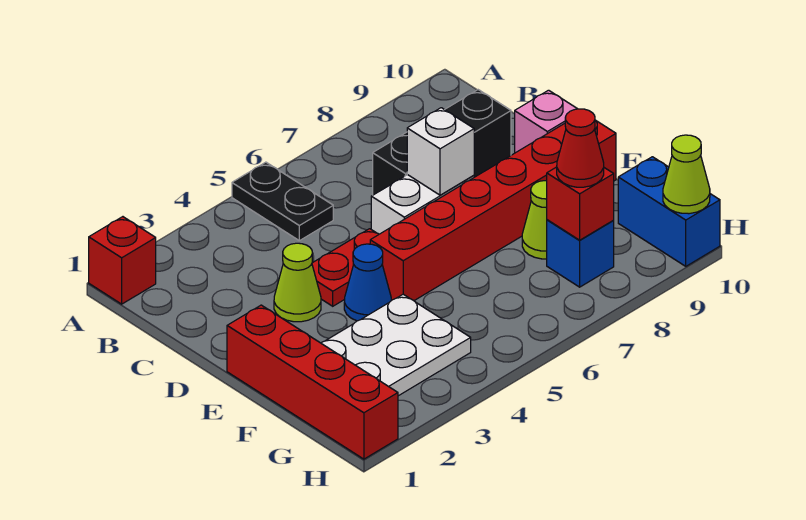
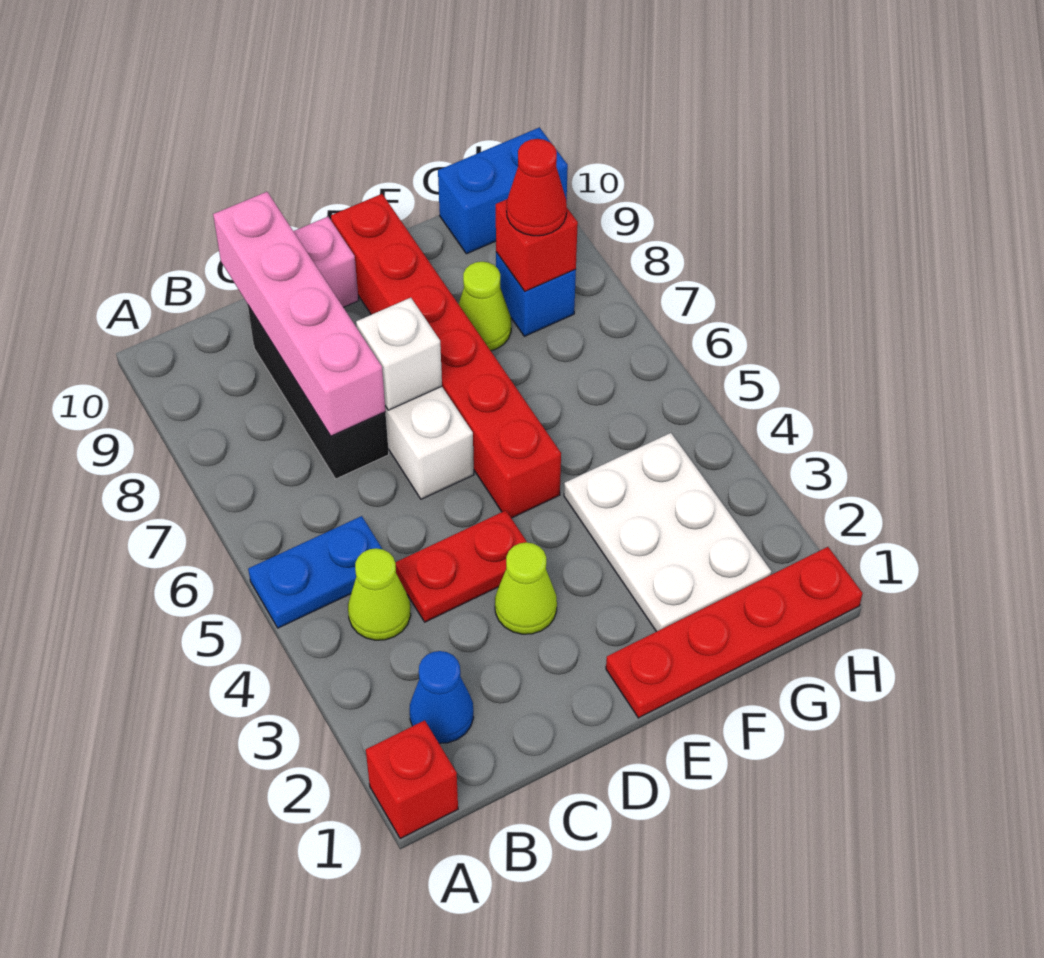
black 1x2 plate [232,162,333,241] -> blue 1x2 plate [248,516,382,628]
none -> pink 1x4 brick [213,192,385,436]
red 1x2 plate [312,229,379,306] -> red 1x2 plate turned to [395,510,527,622]
red 1x4 brick [227,305,398,459] -> red 1x4 plate [606,547,863,718]
blue 1x1 cone [344,244,391,321] -> blue 1x1 cone moved to [410,651,473,743]
lime 1x1 cone [663,135,710,214] -> lime 1x1 cone moved to [348,548,411,640]

